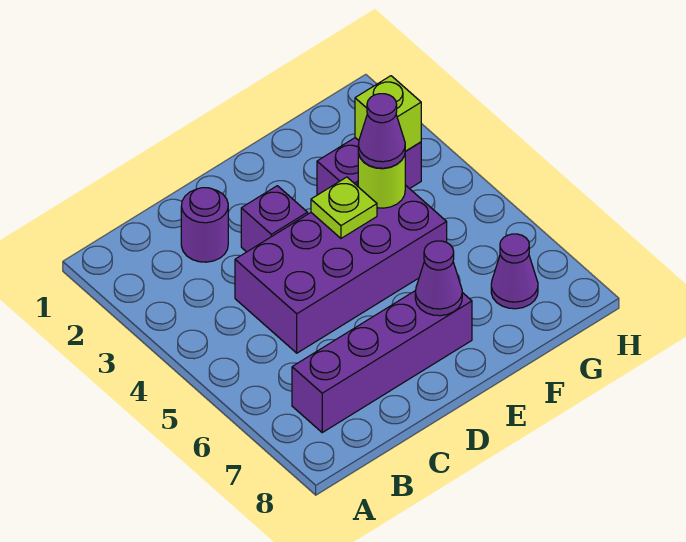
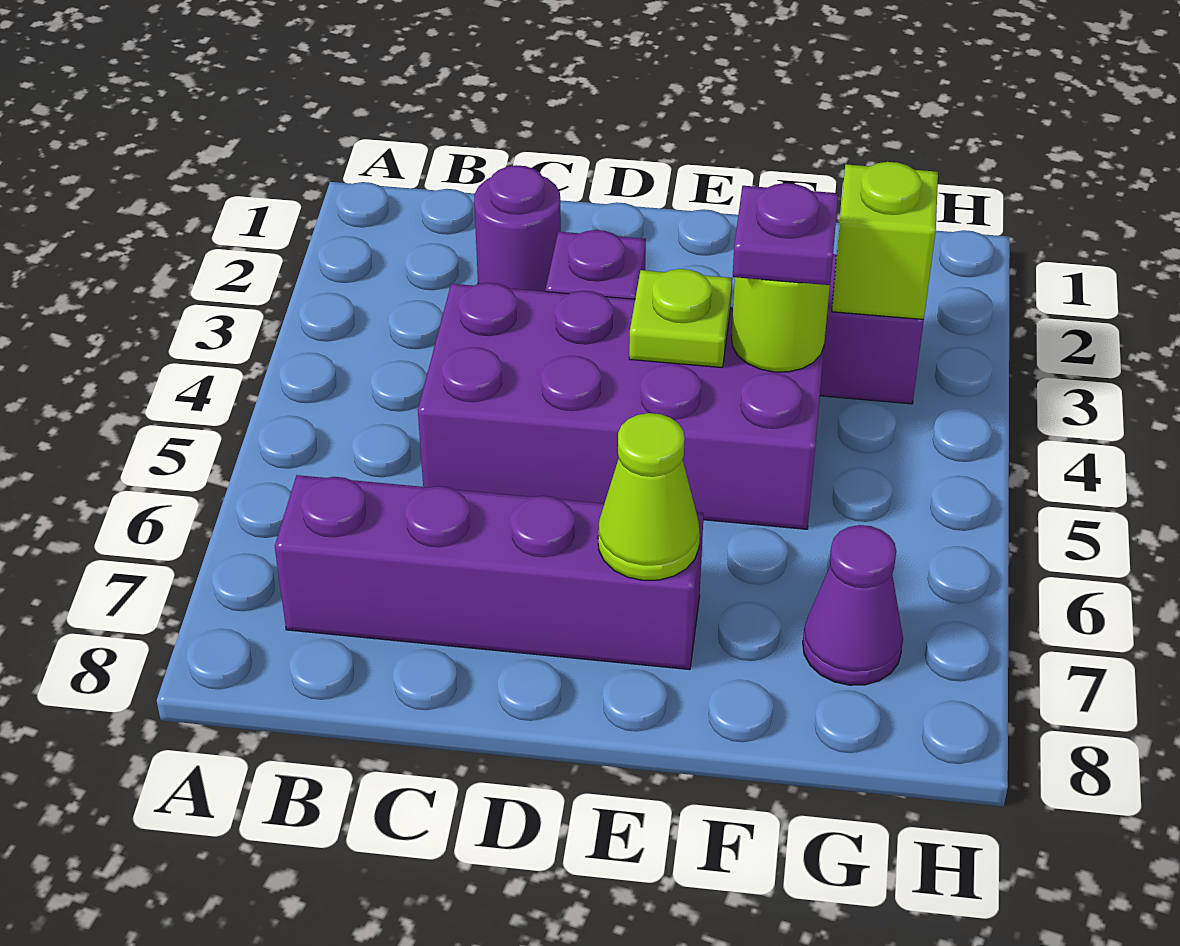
purple 1x1 cone [415,241,462,316] -> lime 1x1 cone [598,413,700,580]
purple 1x1 cone [358,94,405,168] -> purple 1x1 plate [733,183,838,285]

